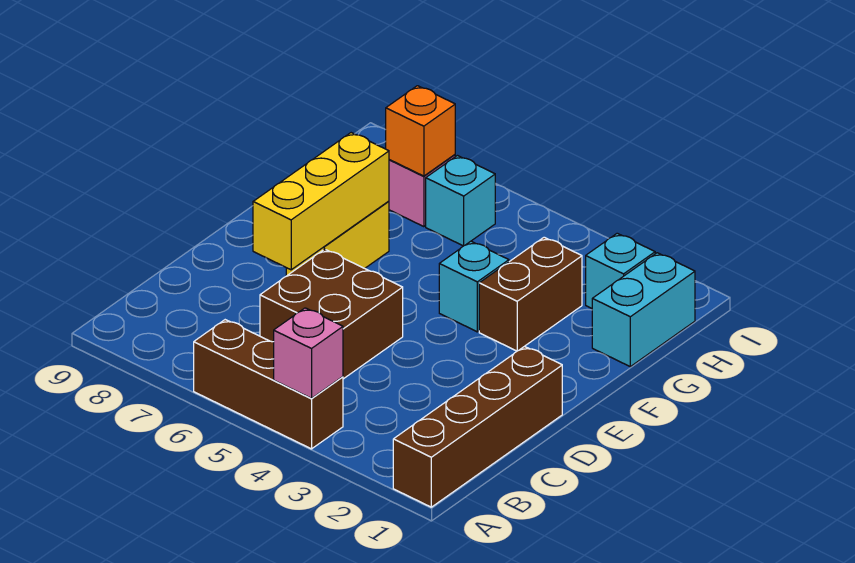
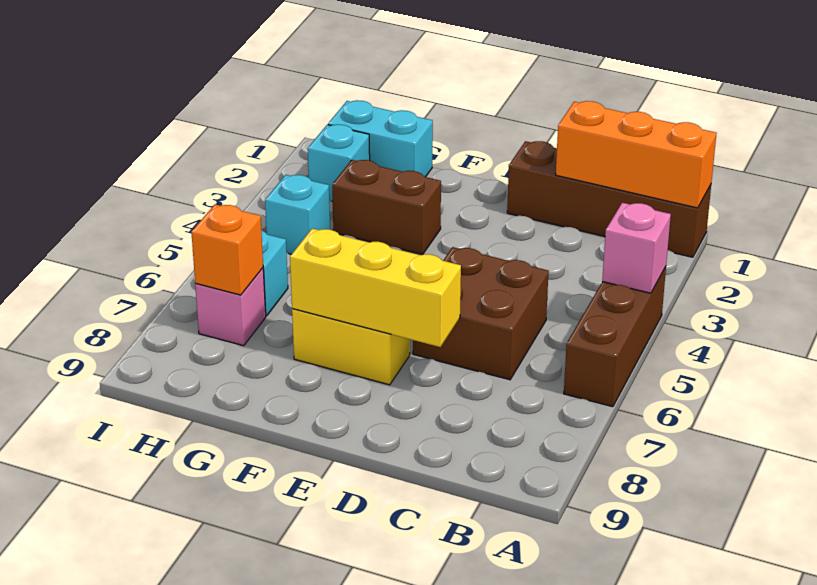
none -> orange 1x3 brick [556,101,717,208]
cyan 1x1 brick [439,241,509,332] -> cyan 1x1 brick moved to [265,175,330,254]

